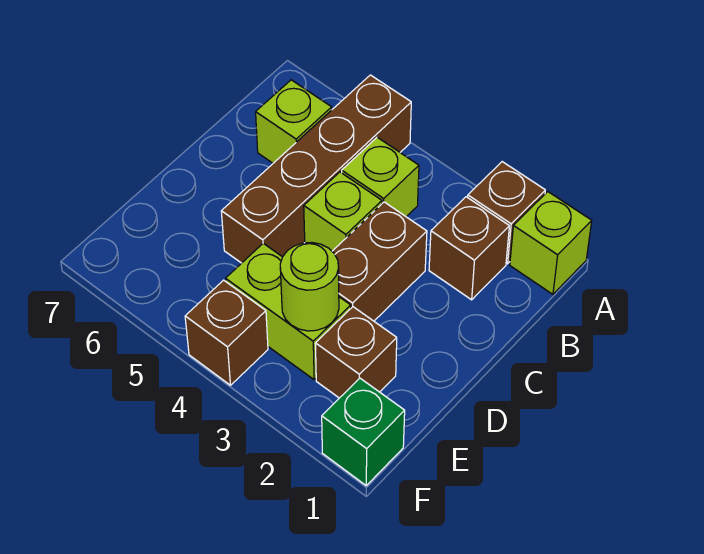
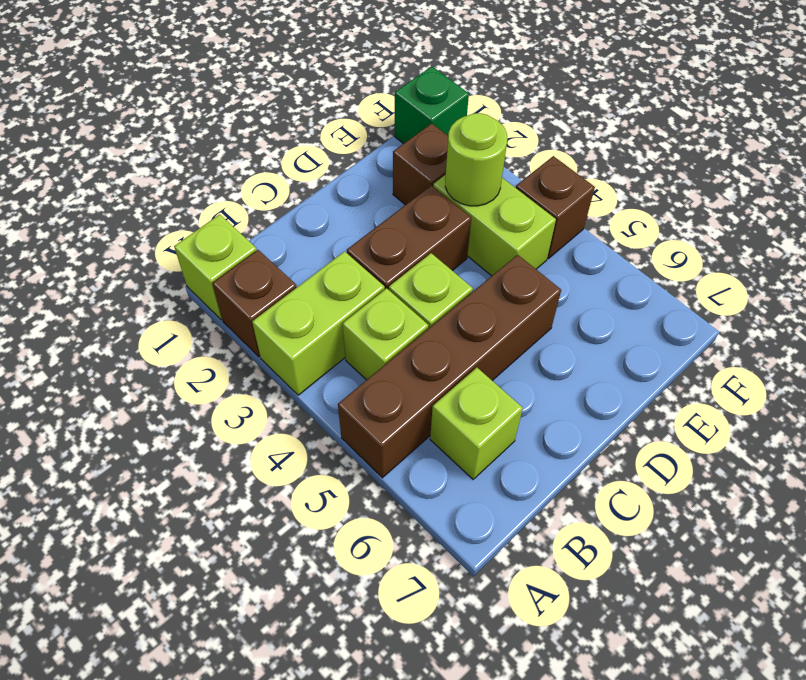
none -> lime 1x2 brick [252,251,385,395]
brown 1x1 brick [429,197,509,300] -> none

